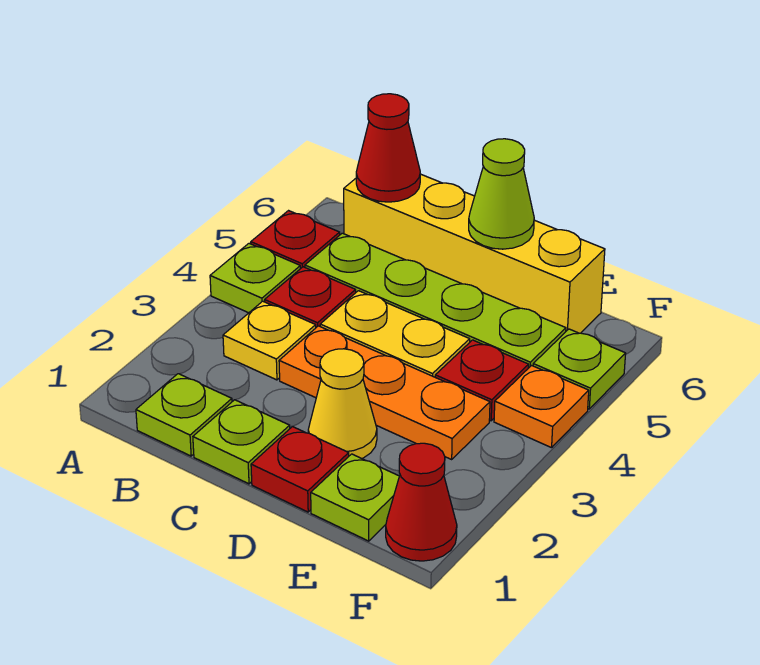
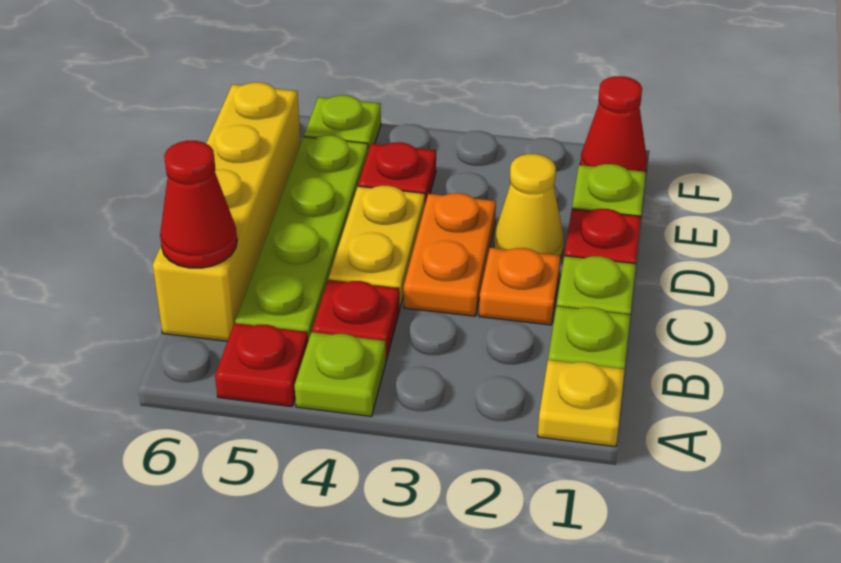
yellow 1x1 plate [223,301,316,380] -> yellow 1x1 plate moved to [538,360,625,447]
orange 1x3 plate [279,326,490,459] -> orange 1x2 plate [404,193,496,316]
lime 1x1 cone [469,139,534,249] -> none
orange 1x1 plate [494,366,589,448] -> orange 1x1 plate moved to [479,248,561,325]

